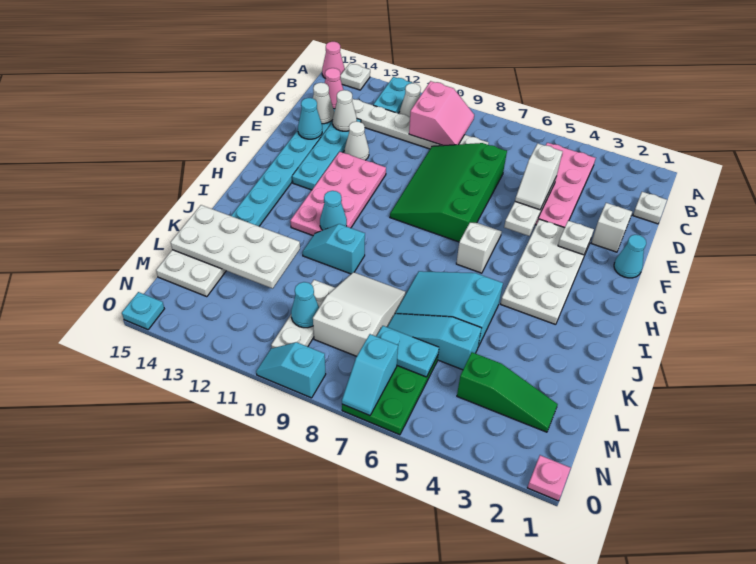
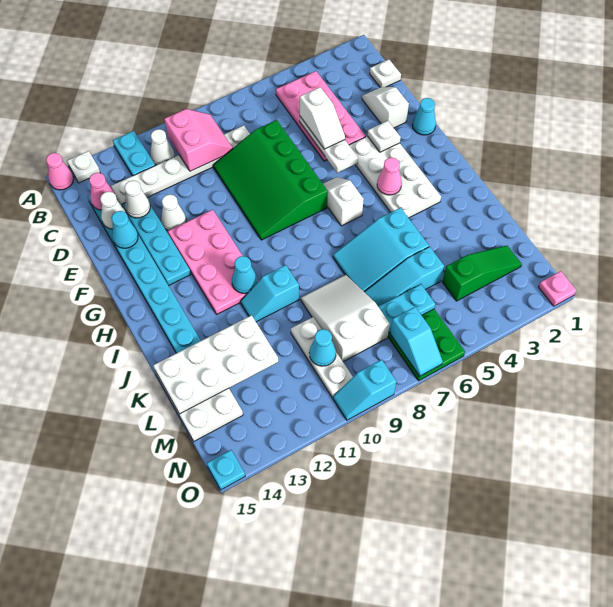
none -> pink 1x1 cone [377,157,402,195]

